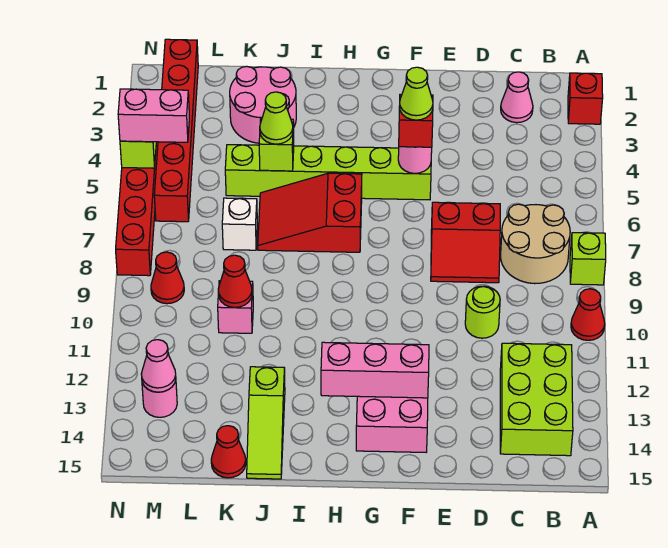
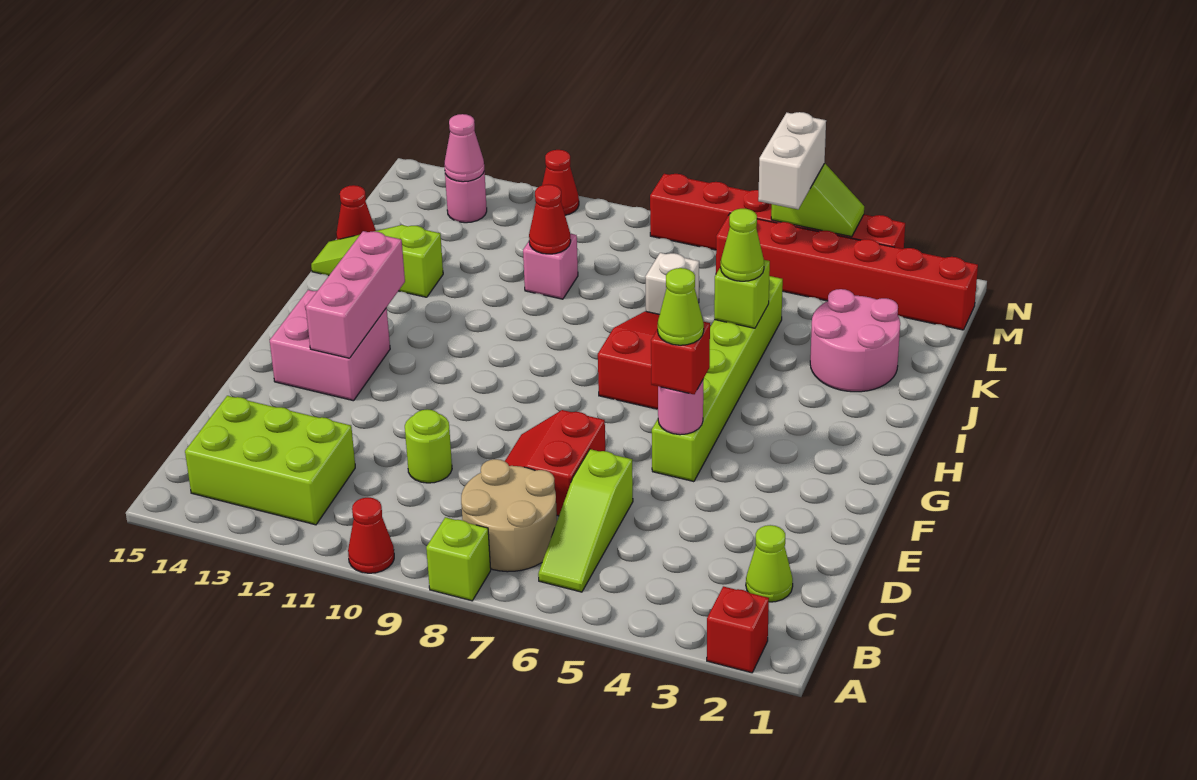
none -> lime 1x3 slope [538,449,633,592]
pink 1x1 cone [501,72,533,123] -> lime 1x1 cone [746,525,793,602]
pink 1x2 brick [118,89,189,142] -> white 1x2 brick [758,112,826,209]
red 1x1 cone [151,252,184,304] -> red 1x1 cone moved to [542,150,579,215]

